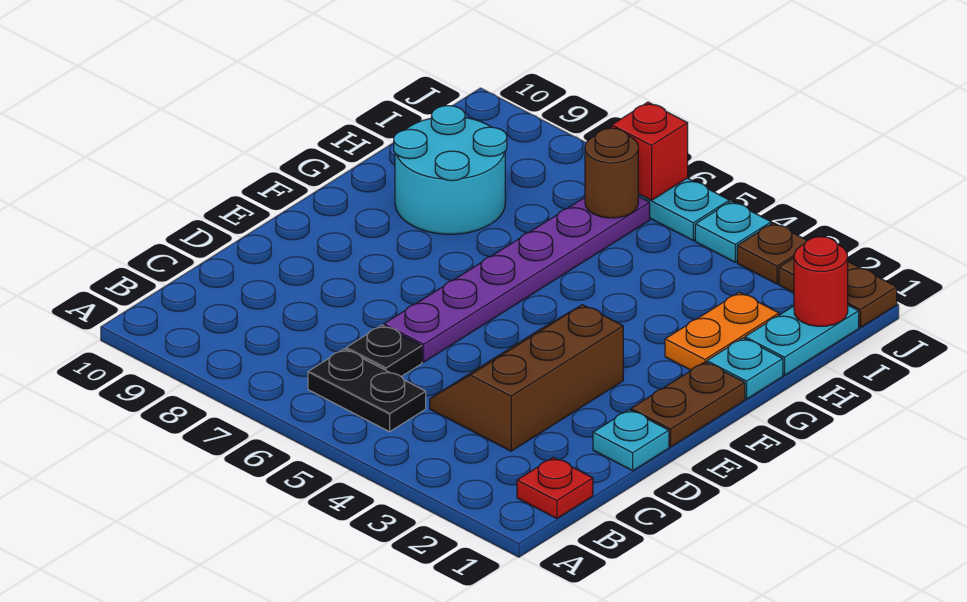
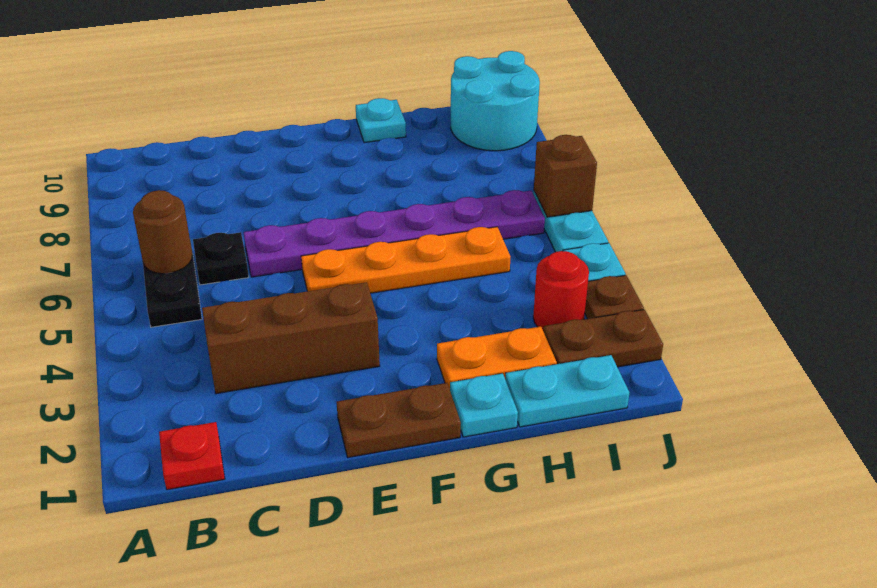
cyan 1x1 plate [593,410,669,471] -> cyan 1x1 plate moved to [356,98,406,143]
none -> orange 1x4 plate [301,227,511,293]
cyan 2x2 round brick [394,106,507,234] -> cyan 2x2 round brick moved to [451,51,540,151]
red 1x1 round brick [794,237,848,326] -> red 1x1 round brick moved to [533,251,589,330]
brown 1x1 round brick [585,128,638,218] -> brown 1x1 round brick moved to [133,190,192,274]
brown 1x2 plate [779,258,897,327] -> brown 1x2 plate turned to [543,310,663,367]
red 1x1 brick [612,102,688,200] -> brown 1x1 brick [534,135,597,217]

